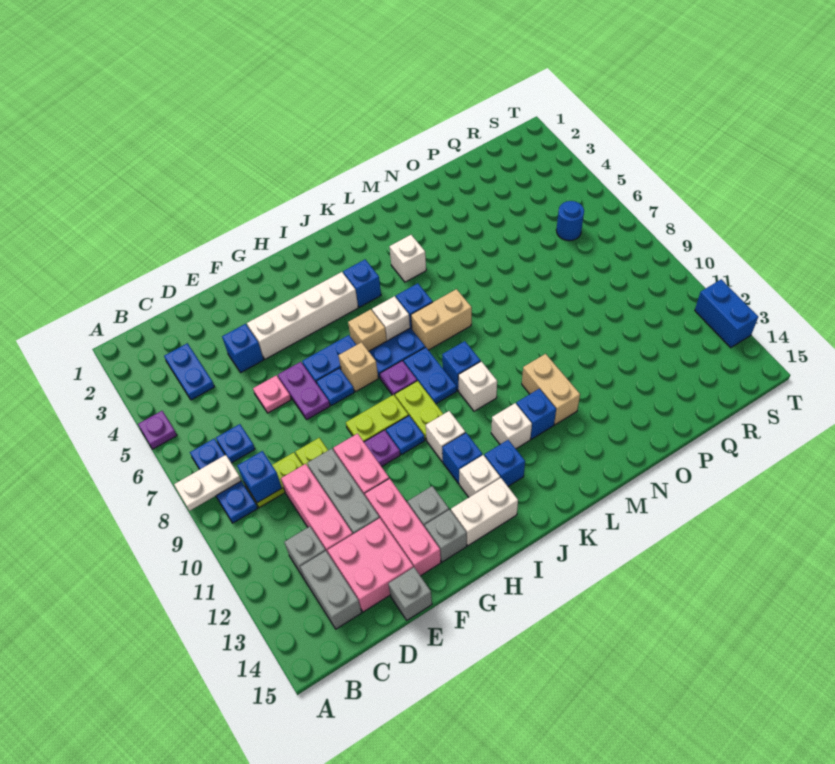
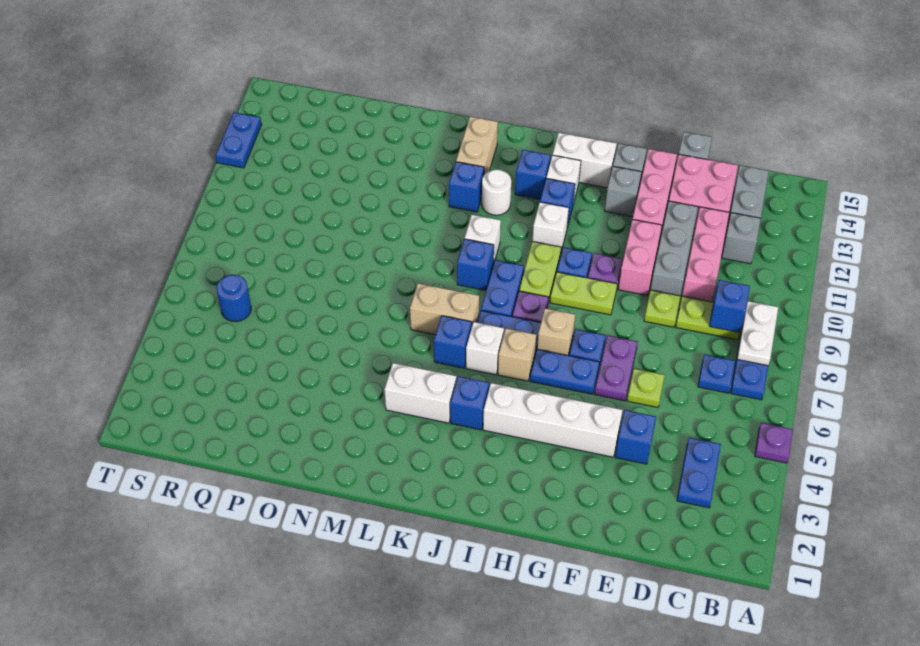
white 1x2 plate [174,455,241,511] -> white 1x2 plate turned to [737,301,778,365]
pink 1x1 plate [253,375,291,413] -> lime 1x1 plate [627,369,665,407]
white 1x1 brick [491,403,532,449] -> white 1x1 round brick [482,170,511,215]
white 1x1 brick [390,235,426,282] -> white 1x2 brick [384,363,456,423]
tan 1x2 brick [522,354,580,425] -> tan 1x2 brick moved to [456,117,498,175]
blue 1x2 brick [695,279,758,348] -> blue 1x2 plate [215,113,262,168]

